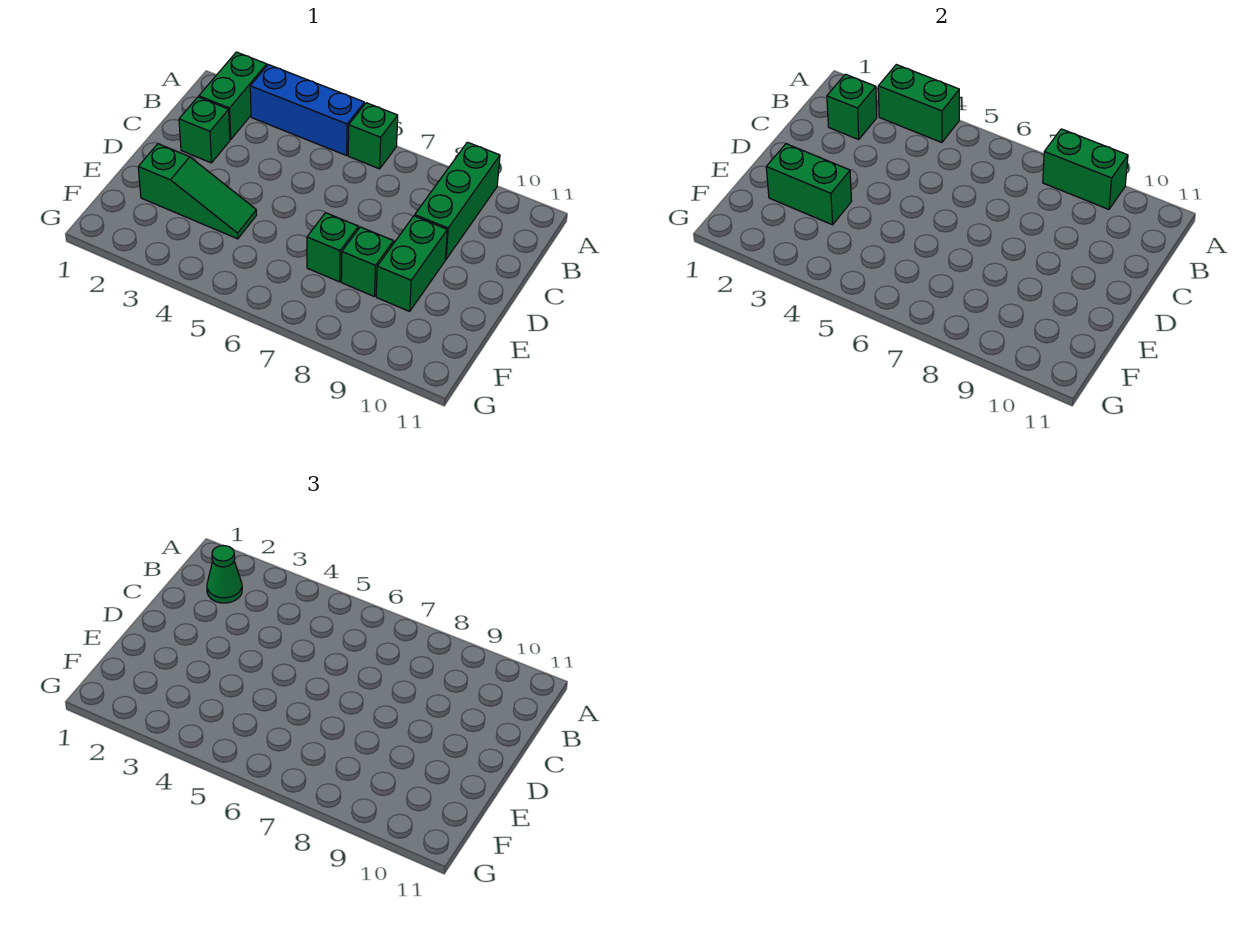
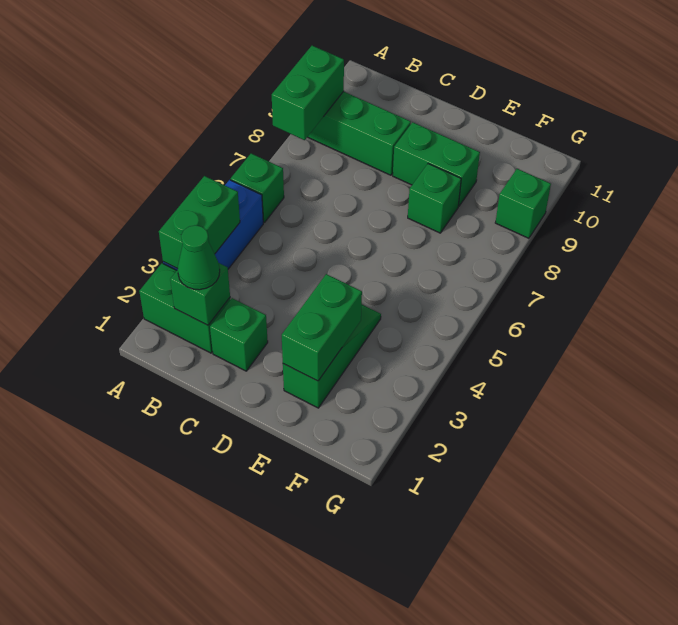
green 1x1 brick [307,213,358,282] -> green 1x1 brick moved to [495,169,551,238]

